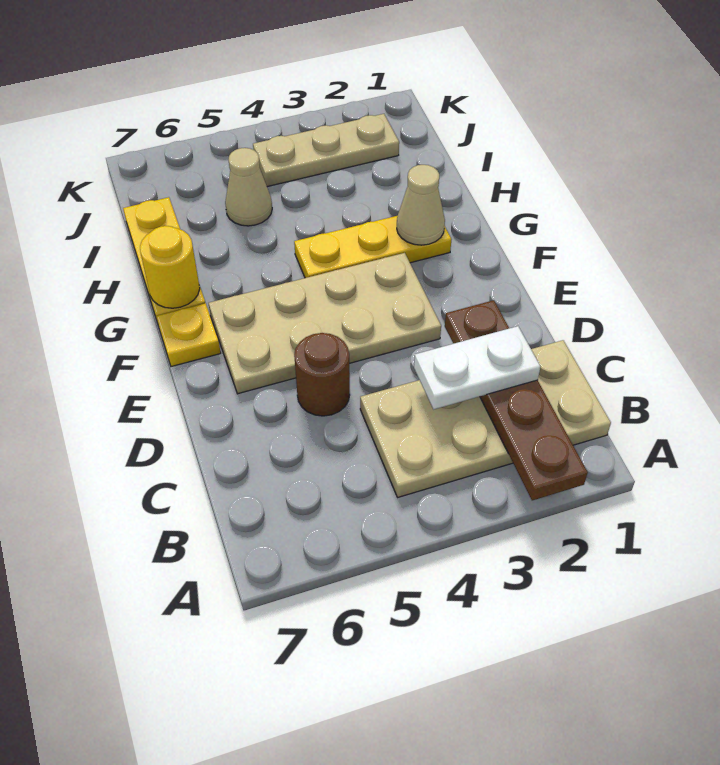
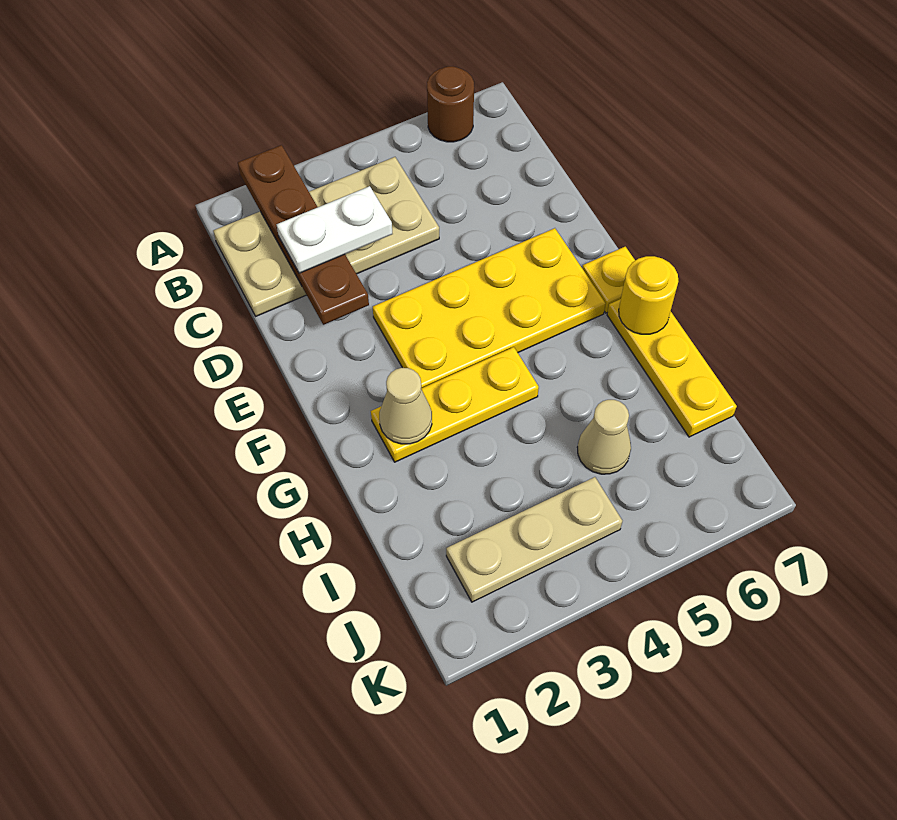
brown 1x1 round brick [294,333,350,416] -> brown 1x1 round brick moved to [427,66,474,142]
tan 2x4 plate [208,253,441,394] -> yellow 2x4 plate [373,228,606,388]

